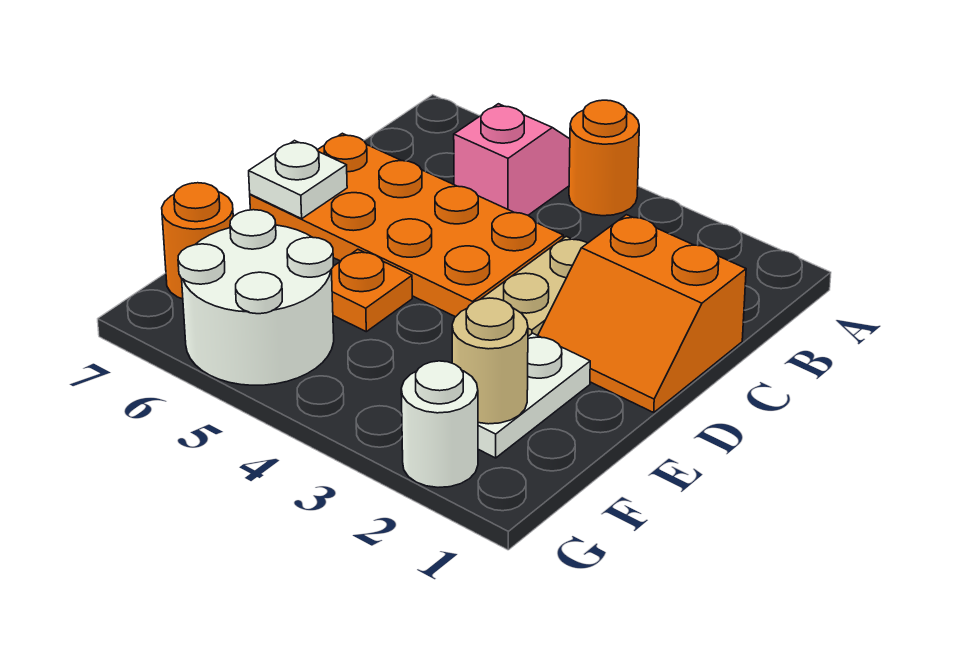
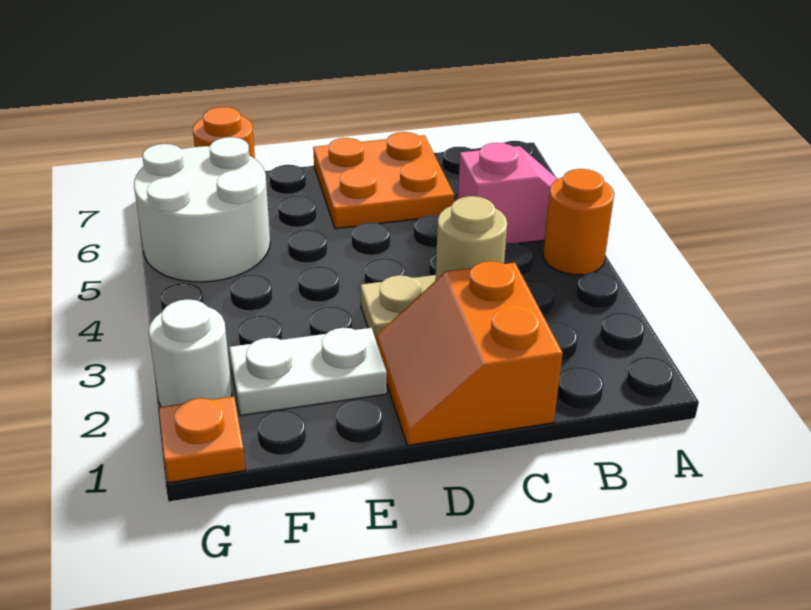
orange 2x4 plate [250,133,563,317] -> orange 2x2 plate [313,132,454,229]
white 1x1 plate [249,141,347,219] -> none
orange 1x1 plate [331,249,412,332] -> orange 1x1 plate moved to [159,397,246,483]
tan 1x1 round brick [452,298,528,424] -> tan 1x1 round brick moved to [435,196,507,281]

